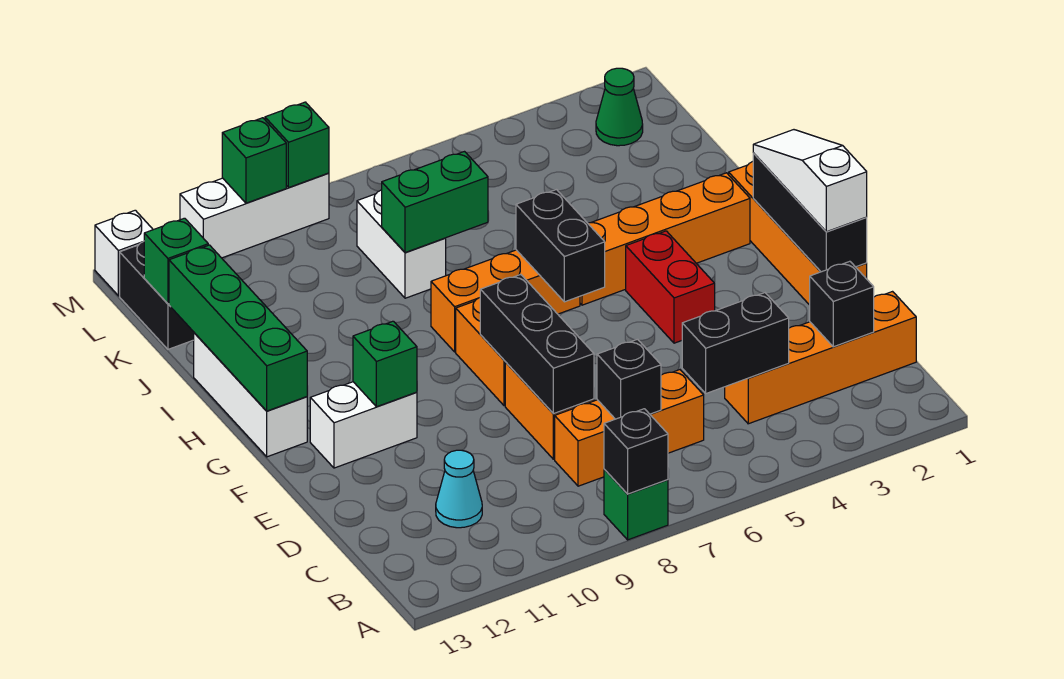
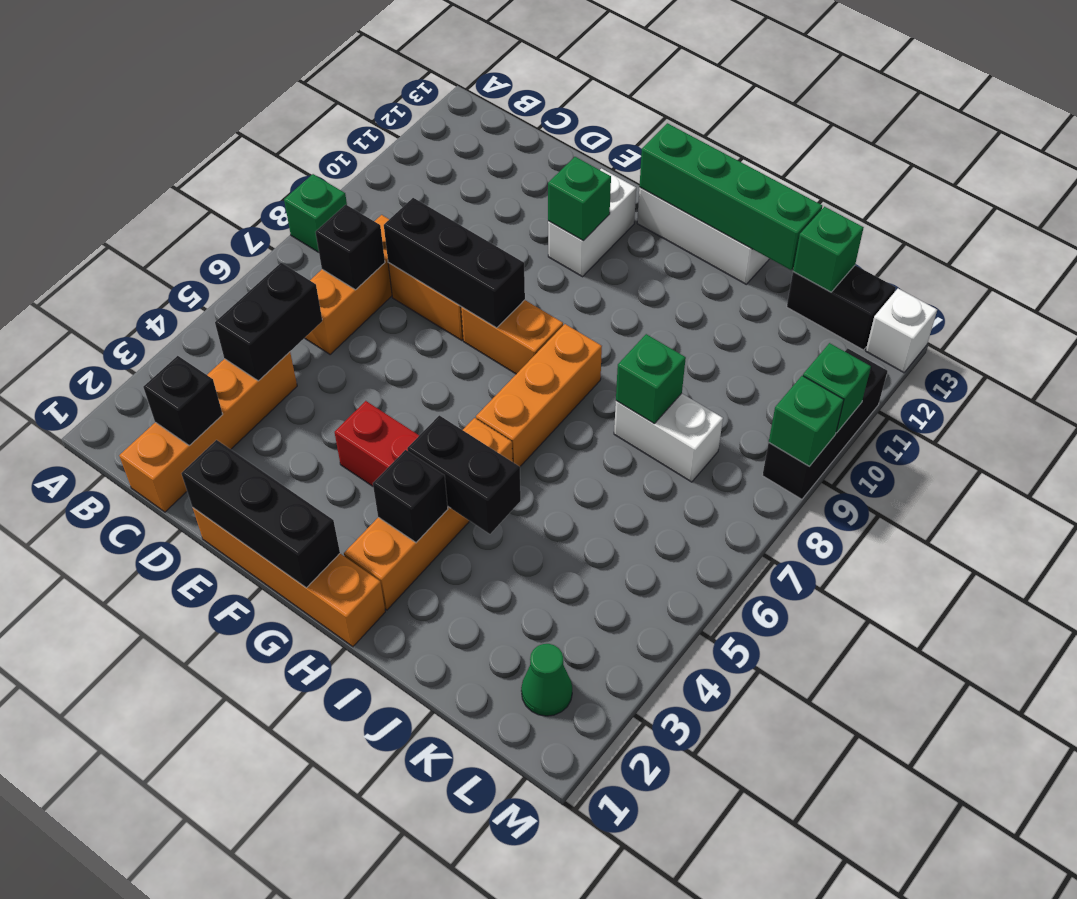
black 1x1 brick [604,409,668,494] -> black 1x1 brick moved to [373,450,448,543]
cyan 1x1 cone [436,450,482,528] -> none
white 1x3 slope [753,130,867,232] -> none
black 1x2 brick [516,190,605,302] -> black 1x2 brick moved to [407,415,521,534]
green 1x2 brick [382,152,488,253] -> green 1x1 brick [616,334,686,424]
white 1x3 brick [180,173,329,258] -> black 1x3 brick [762,348,887,499]

